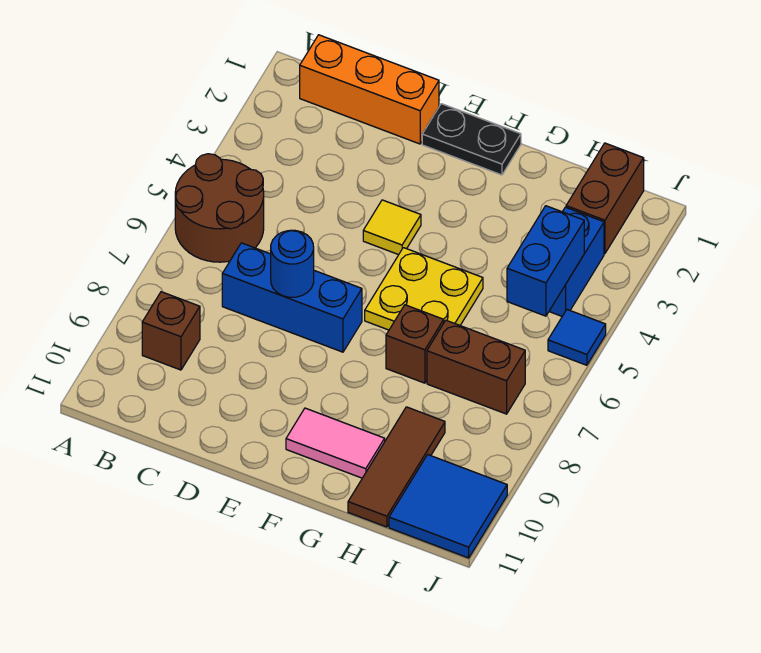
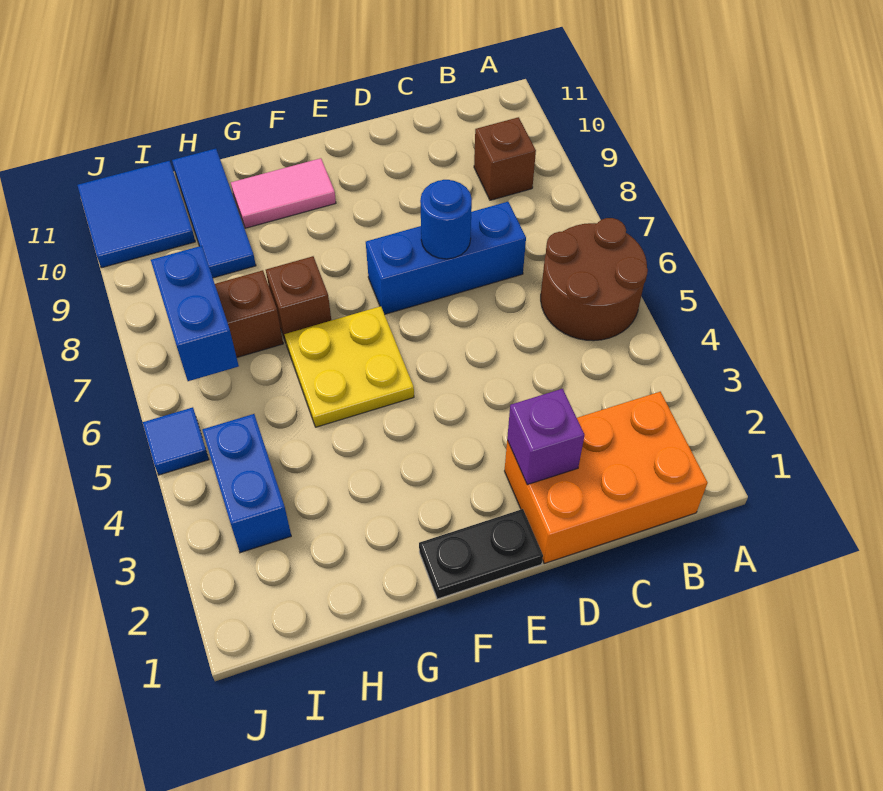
orange 1x3 brick [300,35,439,144] -> orange 2x3 brick [505,392,707,563]
none -> purple 1x1 brick [507,389,584,485]
yellow 1x1 tile [363,200,421,255] -> none
brown 1x3 tile [348,407,445,527] -> blue 1x3 tile [172,149,256,278]
brown 1x2 brick [566,143,644,253] -> none
blue 1x2 brick [507,206,584,316] -> blue 1x2 brick moved to [151,246,239,381]

